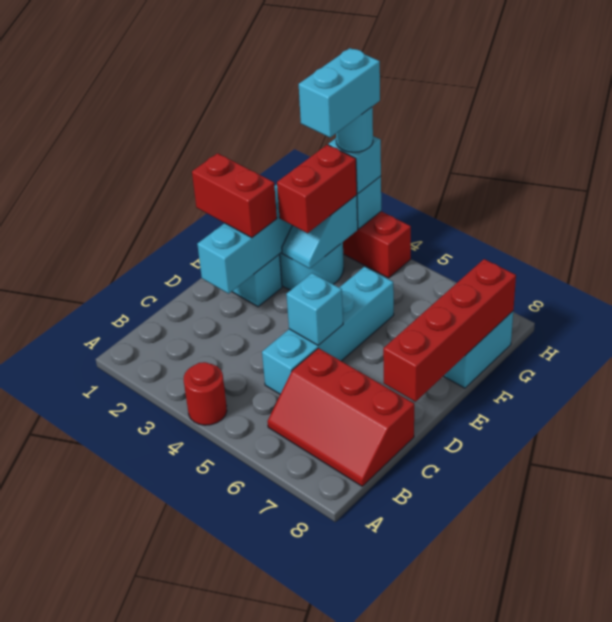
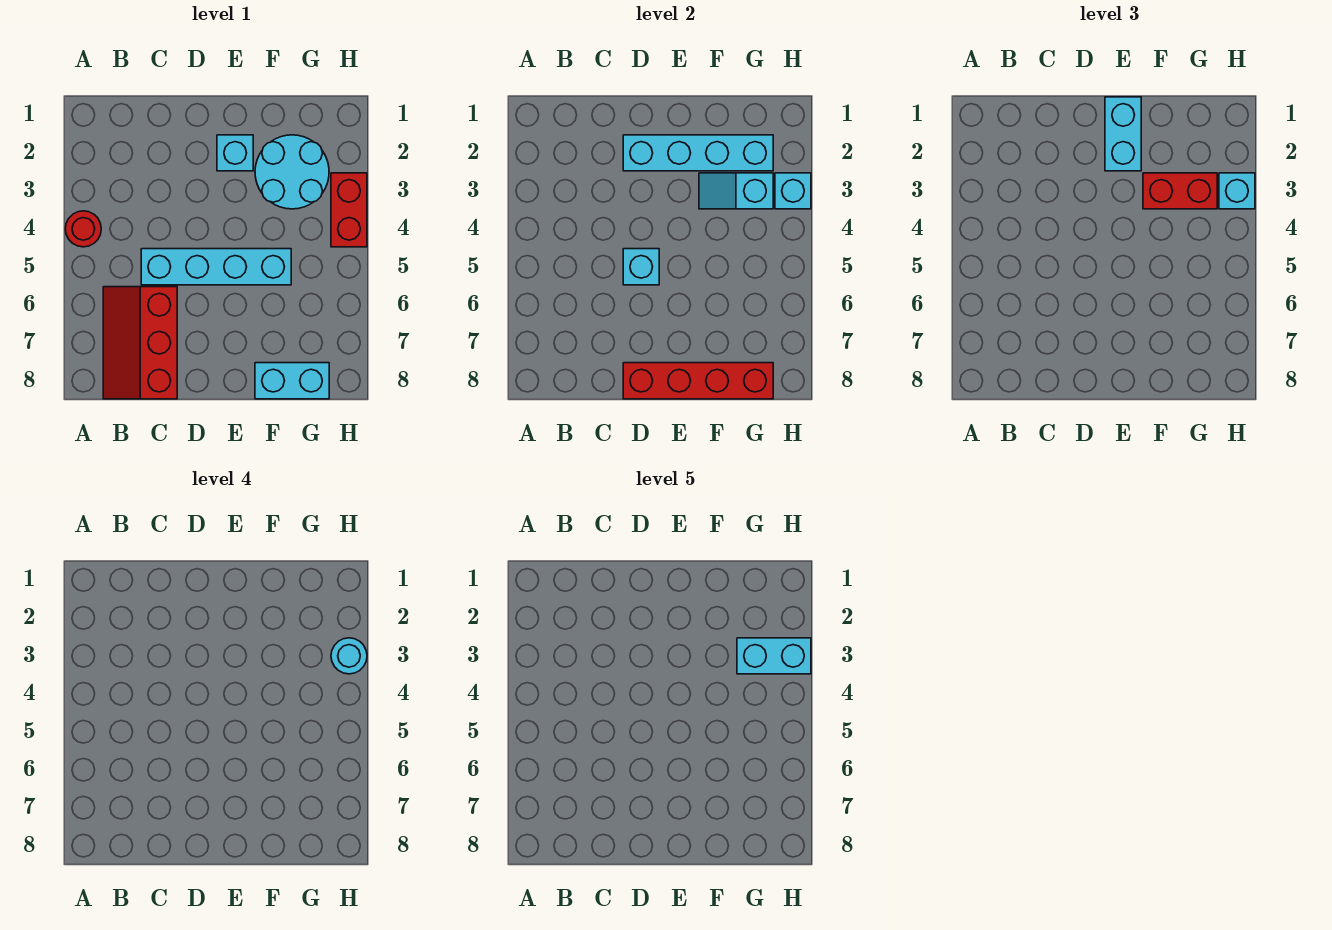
red 1x2 brick [192,153,277,238] -> cyan 1x2 brick [1105,97,1141,171]

